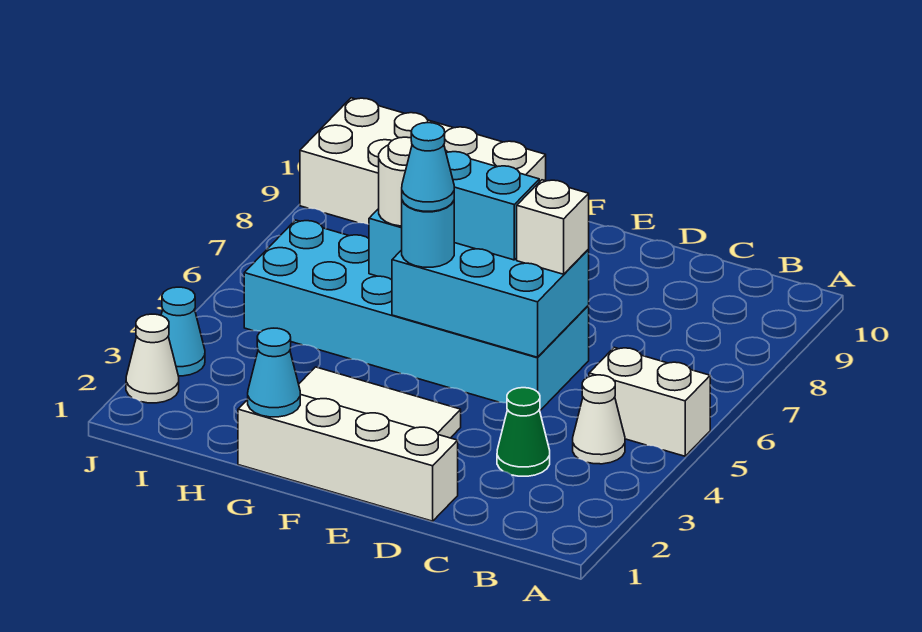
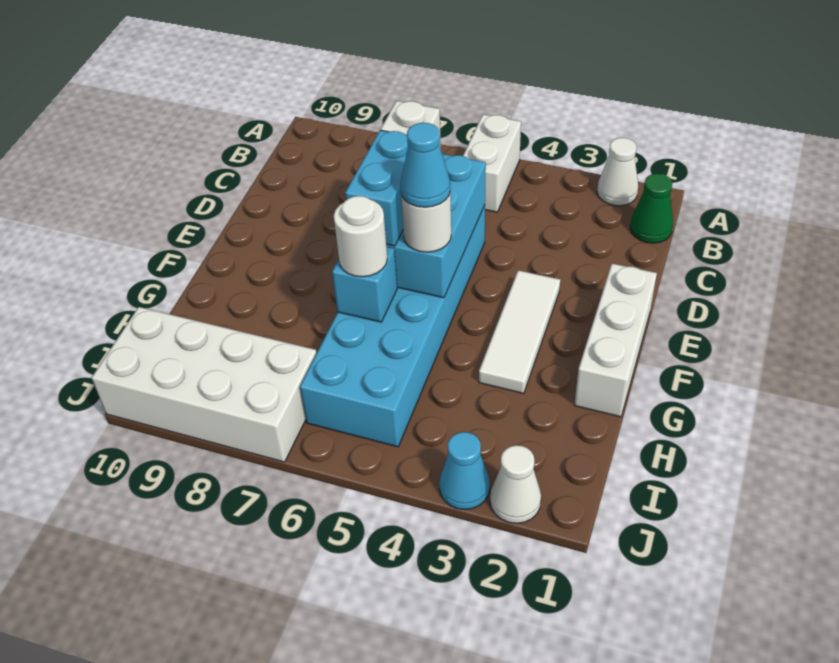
white 1x1 cone [573,375,625,464] -> white 1x1 cone moved to [597,138,638,206]
green 1x1 cone [497,388,550,476] -> green 1x1 cone moved to [630,174,673,243]
white 1x4 brick [238,394,458,521] -> white 1x3 brick [575,264,657,417]
cyan 1x1 round brick [402,201,454,267] -> white 1x1 round brick [401,194,451,252]
cyan 1x1 cone [248,328,300,417] -> none
white 2x4 brick [300,98,546,224] -> white 2x4 brick turned to [91,307,317,462]

